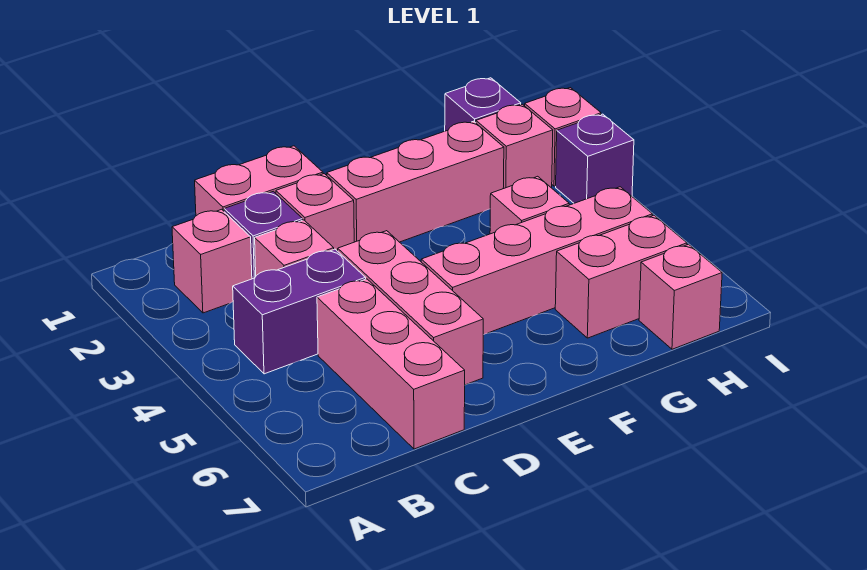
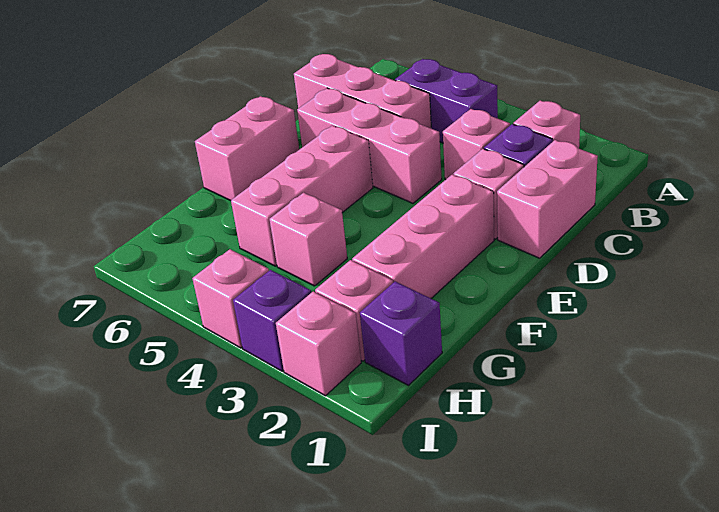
purple 1x2 brick [233,249,366,374] -> purple 1x2 brick turned to [395,59,498,143]
pink 1x4 brick [421,187,652,335] -> pink 1x3 brick [231,126,373,266]
pink 1x2 brick [555,215,687,338] -> pink 1x2 brick moved to [195,96,299,201]
pink 1x1 brick [639,244,722,349] -> pink 1x1 brick moved to [192,249,269,348]

